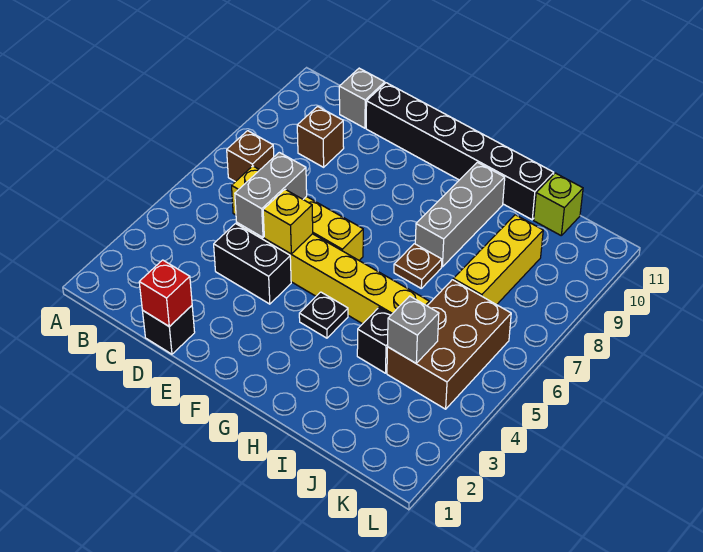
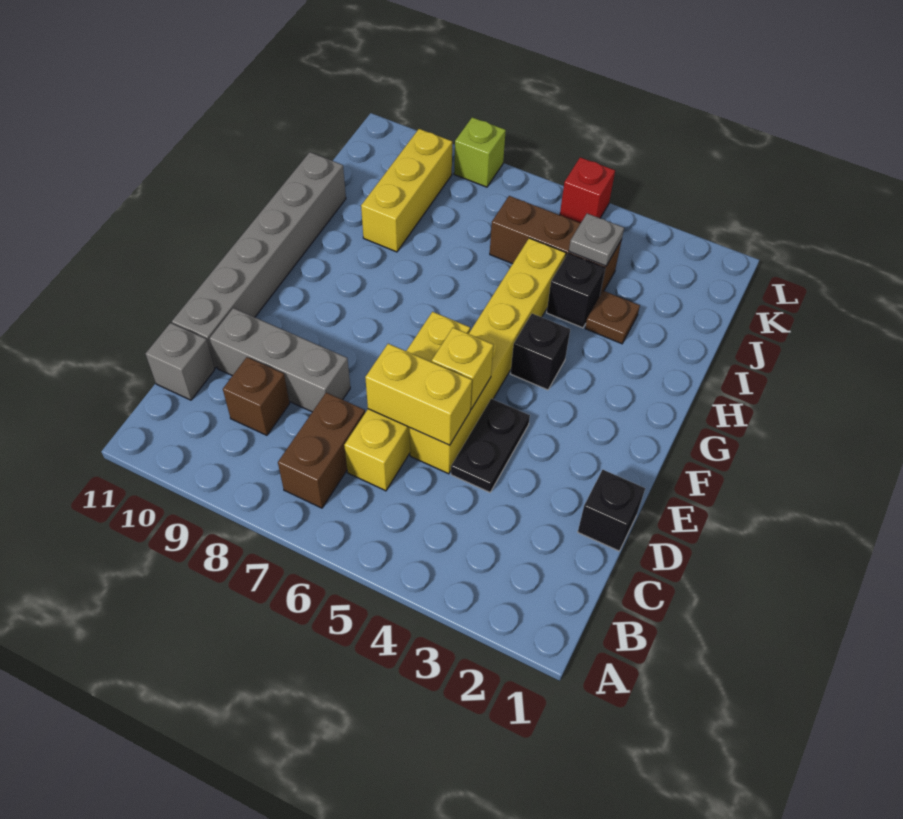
brown 1x1 brick [227,131,274,182] -> brown 1x2 brick [278,393,365,508]
red 1x1 brick [139,260,192,327] -> red 1x1 brick moved to [560,157,615,223]
black 1x2 brick [214,224,291,304] -> black 1x2 plate [451,399,530,492]
grey 1x2 brick [235,152,307,237] -> yellow 1x2 brick [365,344,472,445]
black 1x6 brick [366,83,554,220] -> grey 1x6 brick [172,152,346,368]
black 1x1 plate [299,292,348,338] -> black 1x1 brick [510,314,570,390]
brown 1x1 plate [394,244,442,288] -> brown 1x1 plate moved to [585,291,640,344]
grey 1x3 brick [415,162,505,267] -> grey 1x3 brick moved to [210,308,350,412]
brown 2x3 brick [387,280,511,409] -> brown 1x3 brick [490,196,622,295]
grey 1x1 brick [388,296,439,363] -> grey 1x1 plate [569,214,624,266]
yellow 1x3 brick [453,215,543,305] -> yellow 1x3 brick turned to [361,129,452,252]
lime 1x1 brick [534,173,583,235] -> lime 1x1 brick moved to [454,117,506,187]

